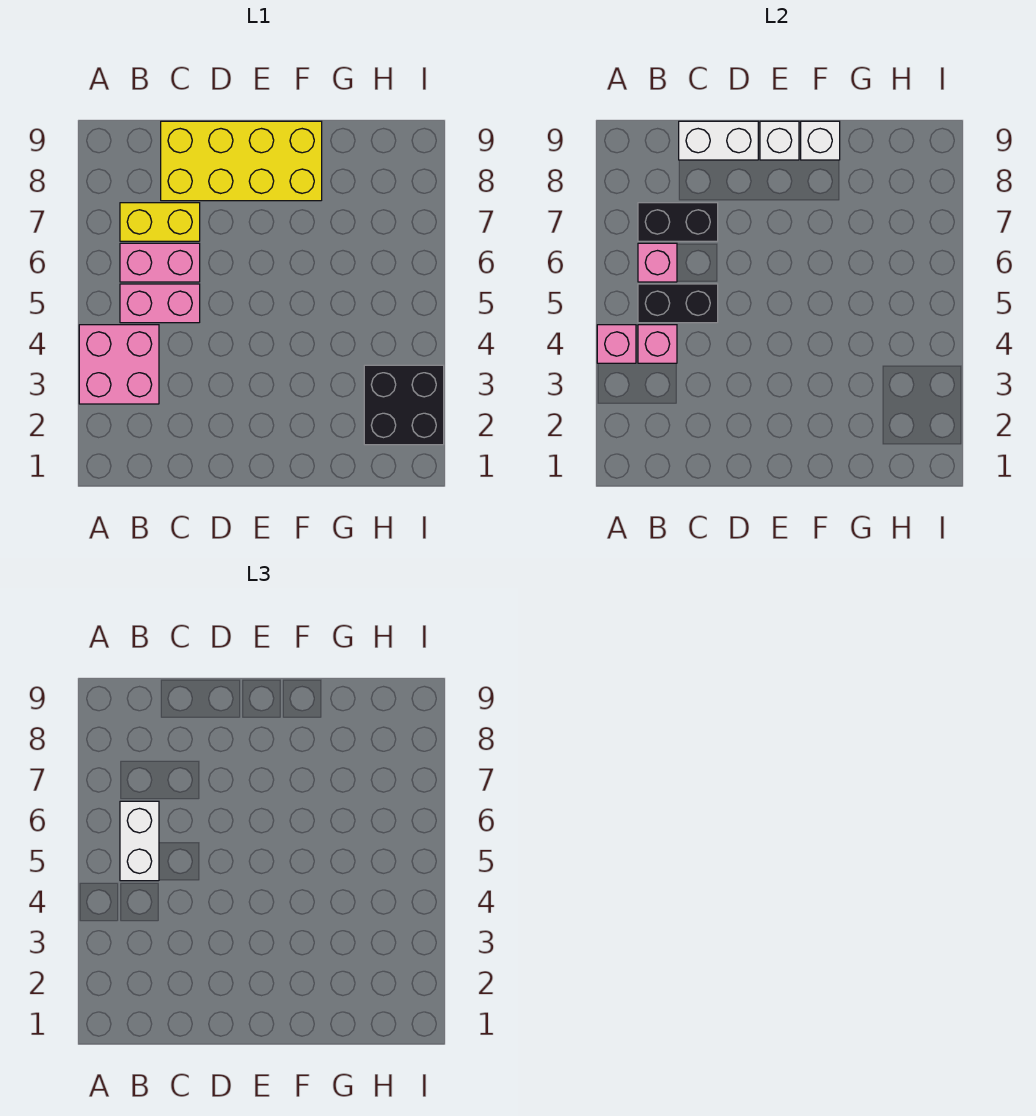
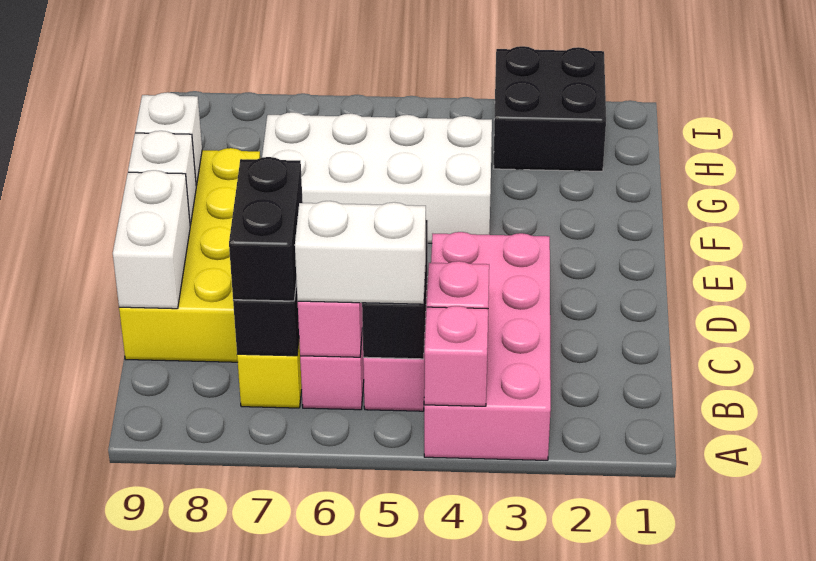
pink 2x2 brick [79,325,159,404] -> pink 2x4 brick [424,232,551,460]
none -> black 1x2 brick [229,157,303,301]
none -> white 2x4 brick [262,112,492,243]

